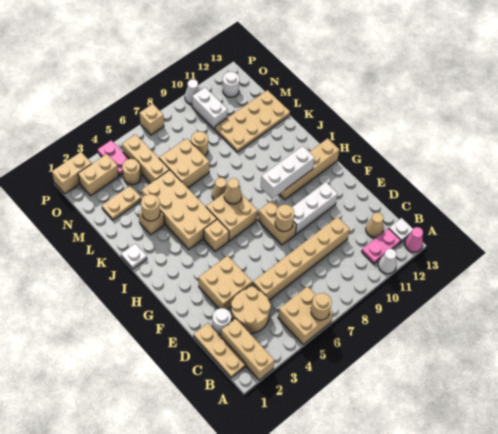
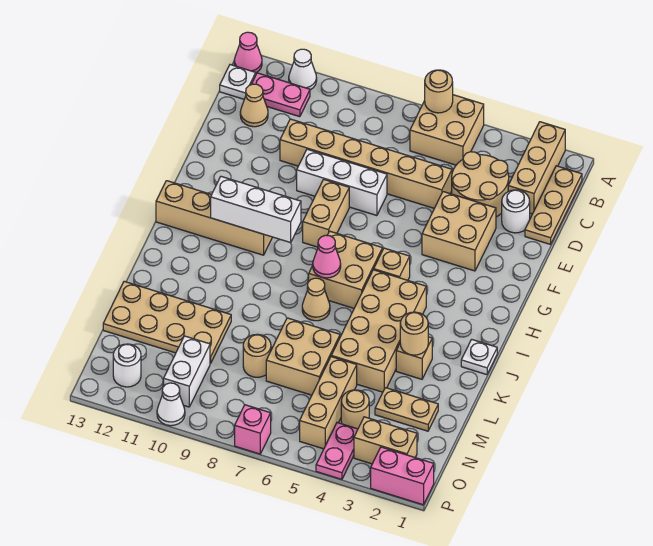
tan 1x1 round brick [275,205,294,231] -> none
white 1x3 brick [292,182,338,235] -> white 1x3 brick moved to [297,149,387,216]
tan 1x1 cone [224,178,242,204] -> pink 1x1 cone [313,235,341,278]
tan 1x2 brick [52,152,92,194] -> pink 1x2 brick [371,447,434,505]
tan 1x1 brick [139,104,164,135] -> pink 1x1 brick [235,405,271,454]

